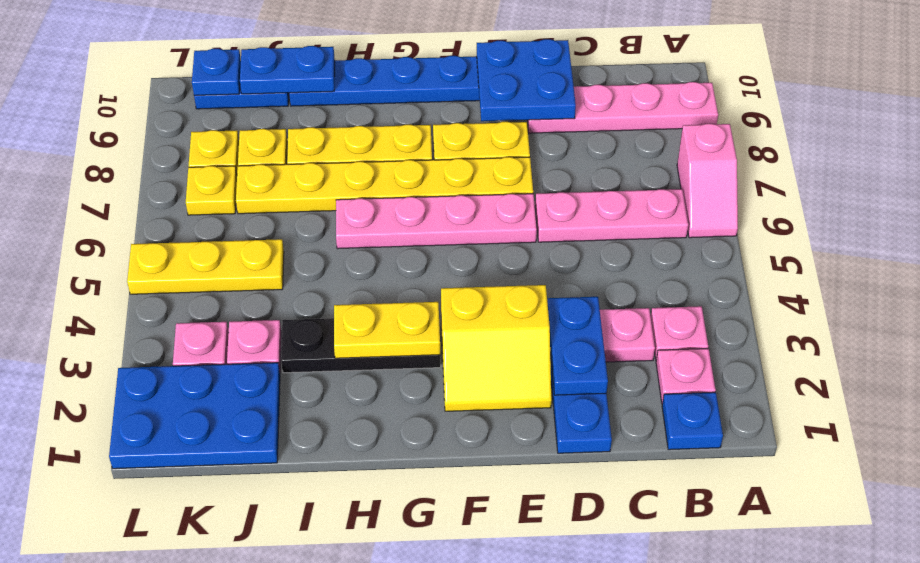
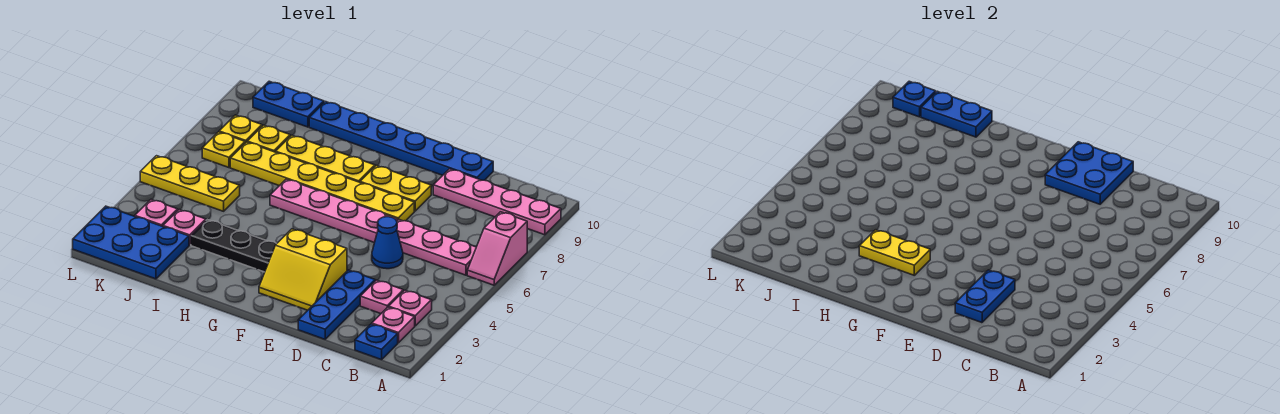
none -> blue 1x1 cone [372,217,403,269]

